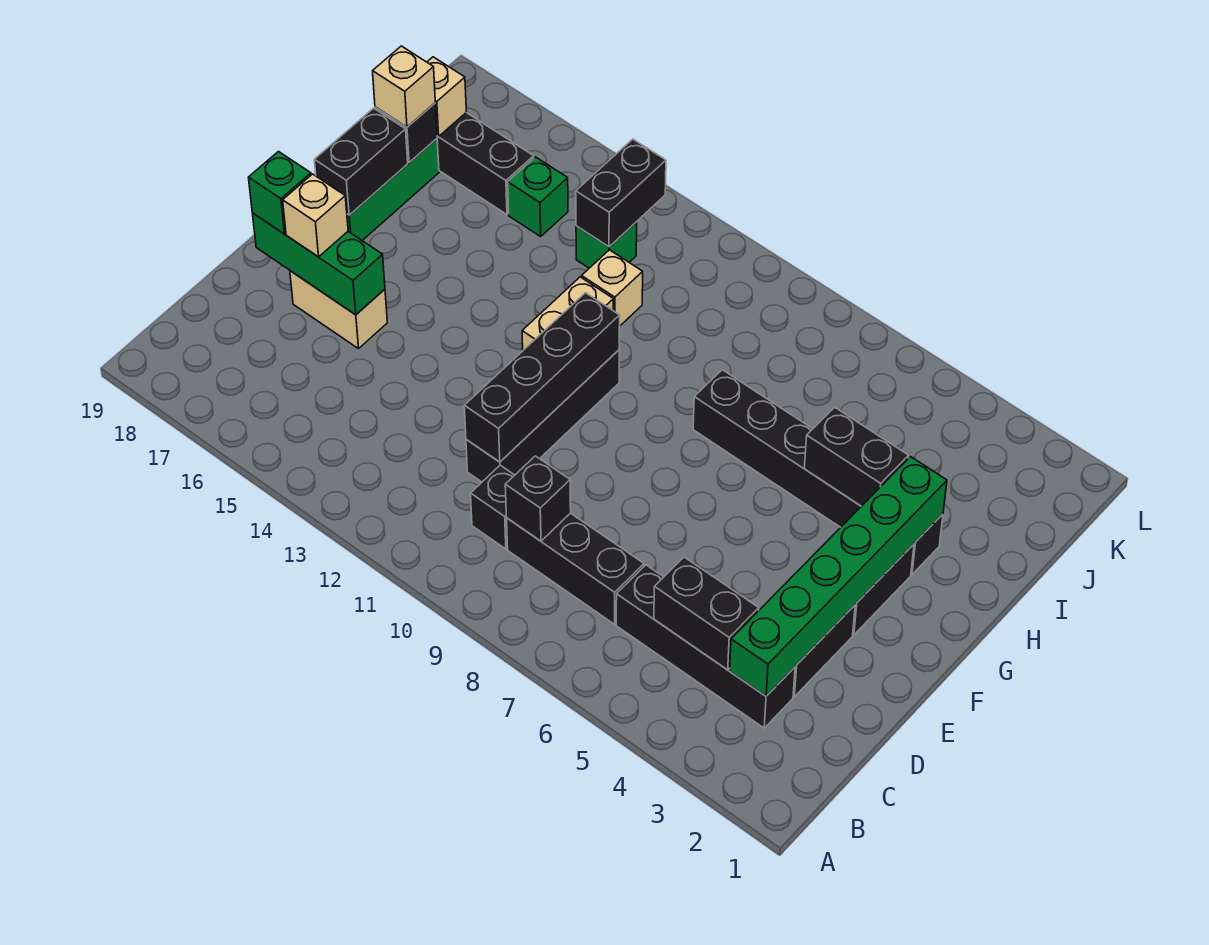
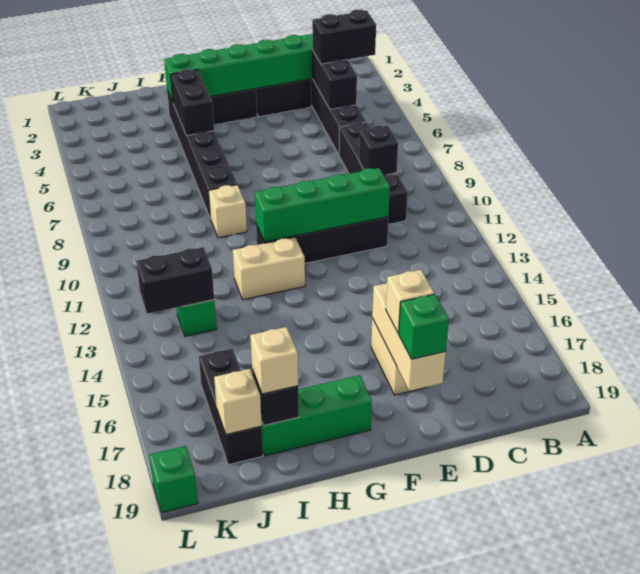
black 1x4 brick [464,293,620,462] -> green 1x4 brick [255,168,390,242]
green 1x3 brick [252,213,385,315] -> tan 1x3 brick [372,283,446,391]
black 1x2 brick [314,108,408,215] -> black 1x2 brick moved to [312,10,376,64]
tan 1x1 brick [582,250,643,326] -> tan 1x1 brick moved to [208,185,247,238]
green 1x1 brick [508,157,568,236] -> green 1x1 brick moved to [149,446,198,513]

